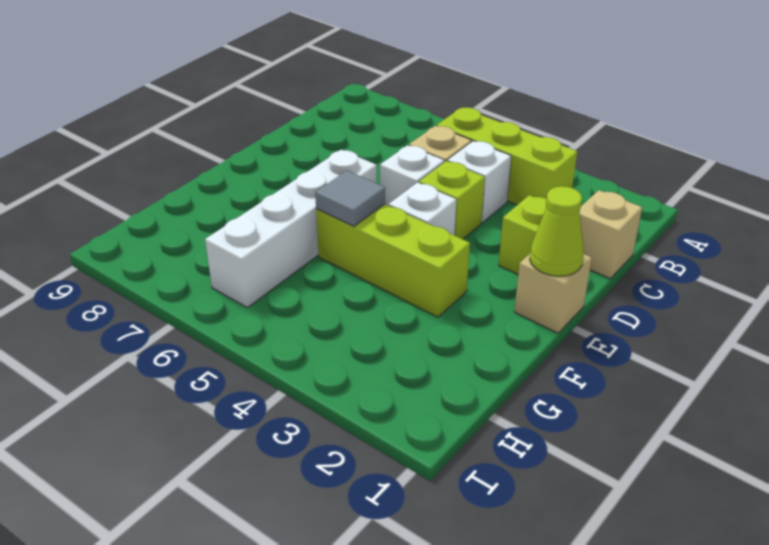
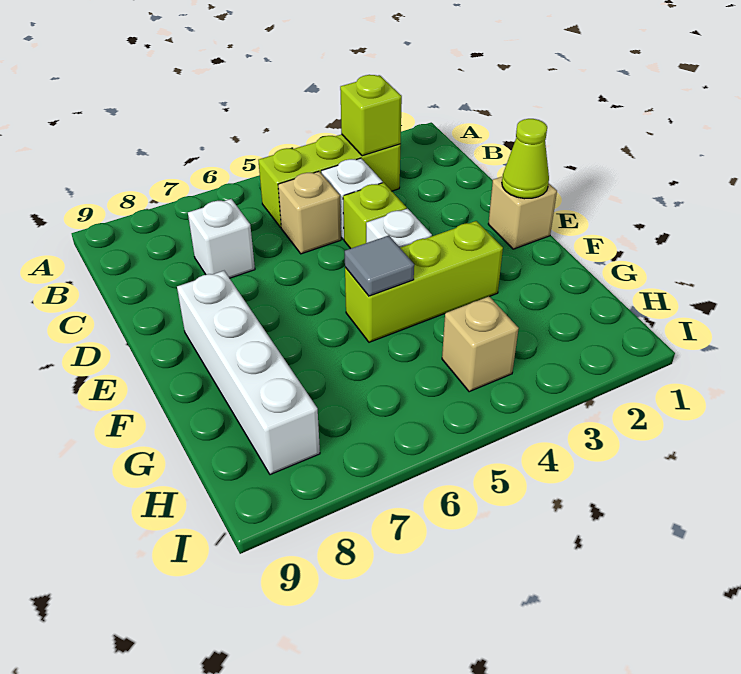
tan 1x1 brick [579,190,642,279] -> tan 1x1 brick moved to [442,297,519,392]
lime 1x1 brick [499,195,547,274] -> lime 1x1 brick moved to [340,75,402,156]
white 1x1 brick [380,145,444,206] -> white 1x1 brick moved to [188,199,255,278]
white 1x4 brick [205,150,377,308] -> white 1x4 brick moved to [177,271,320,475]

